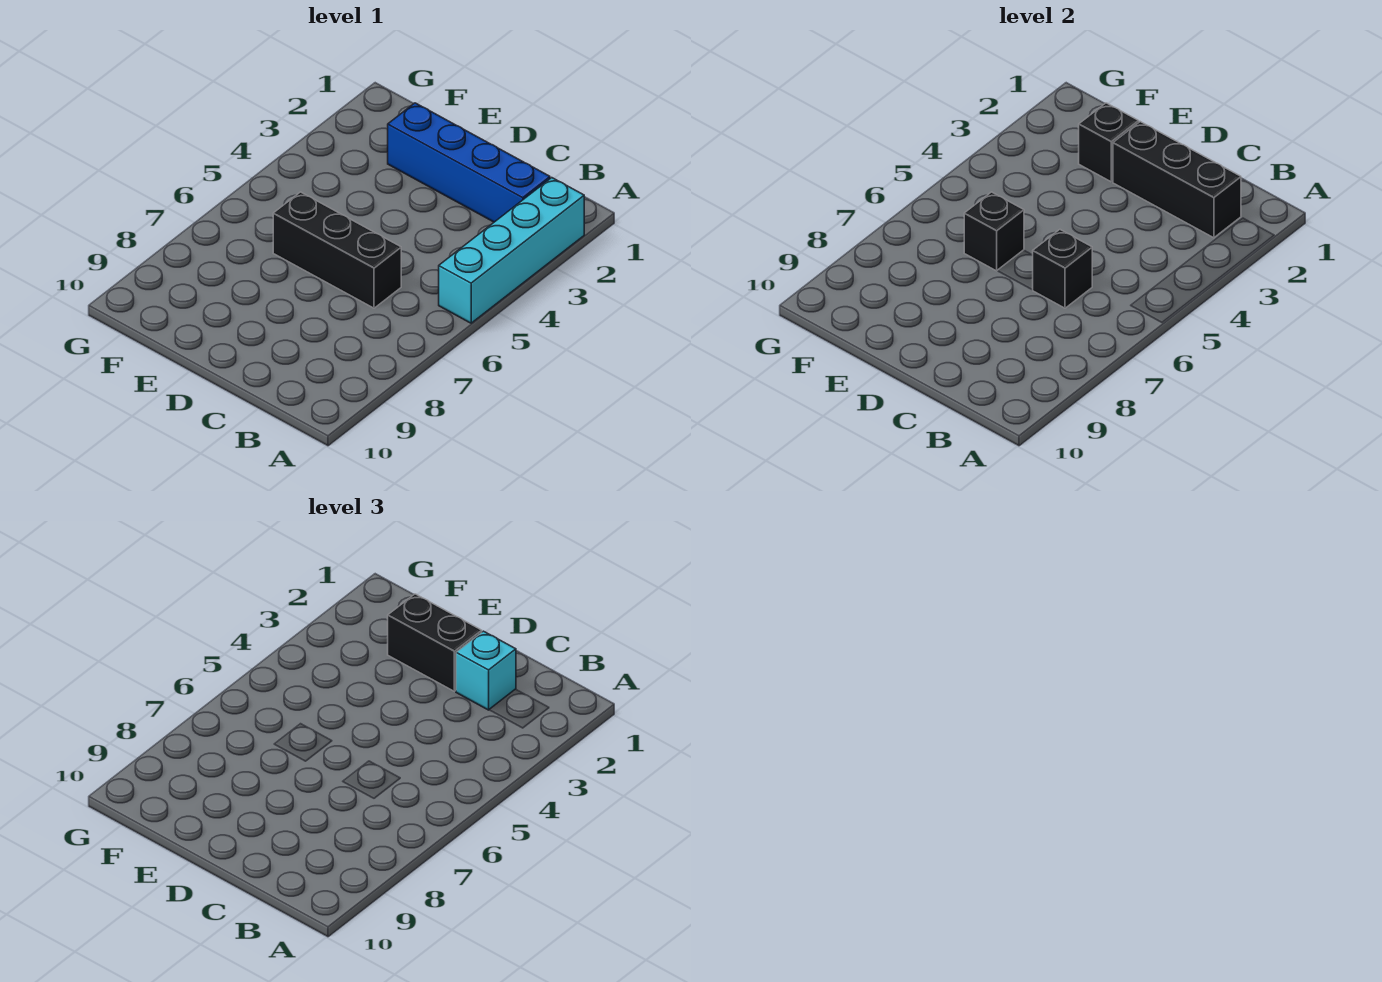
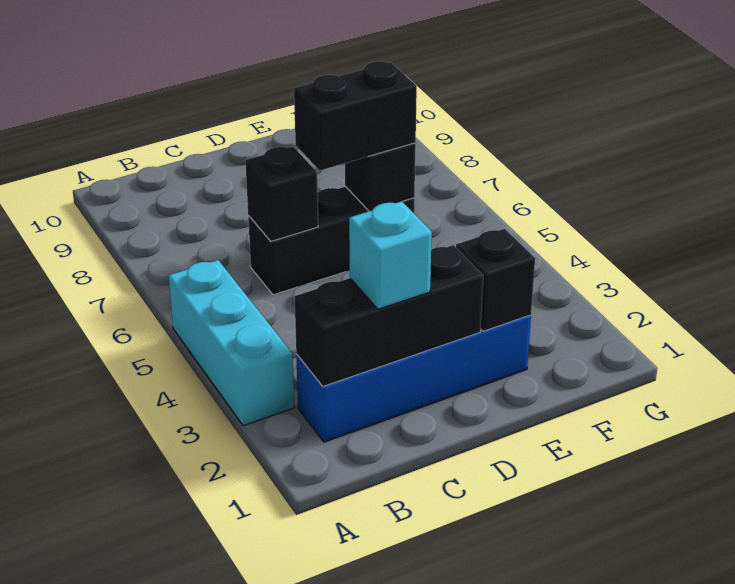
cyan 1x4 brick [439,178,584,323] -> cyan 1x3 brick [168,260,294,426]
black 1x2 brick [388,594,482,691] -> black 1x2 brick moved to [294,61,417,171]

